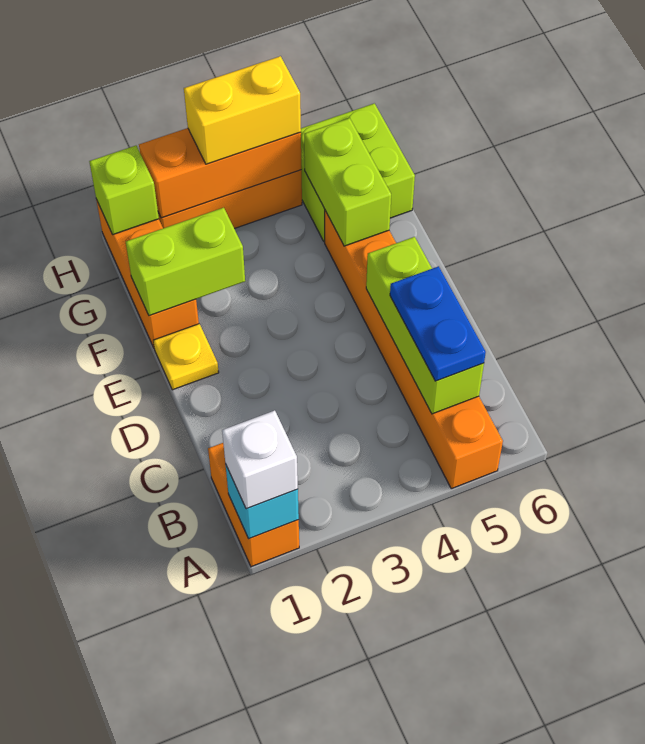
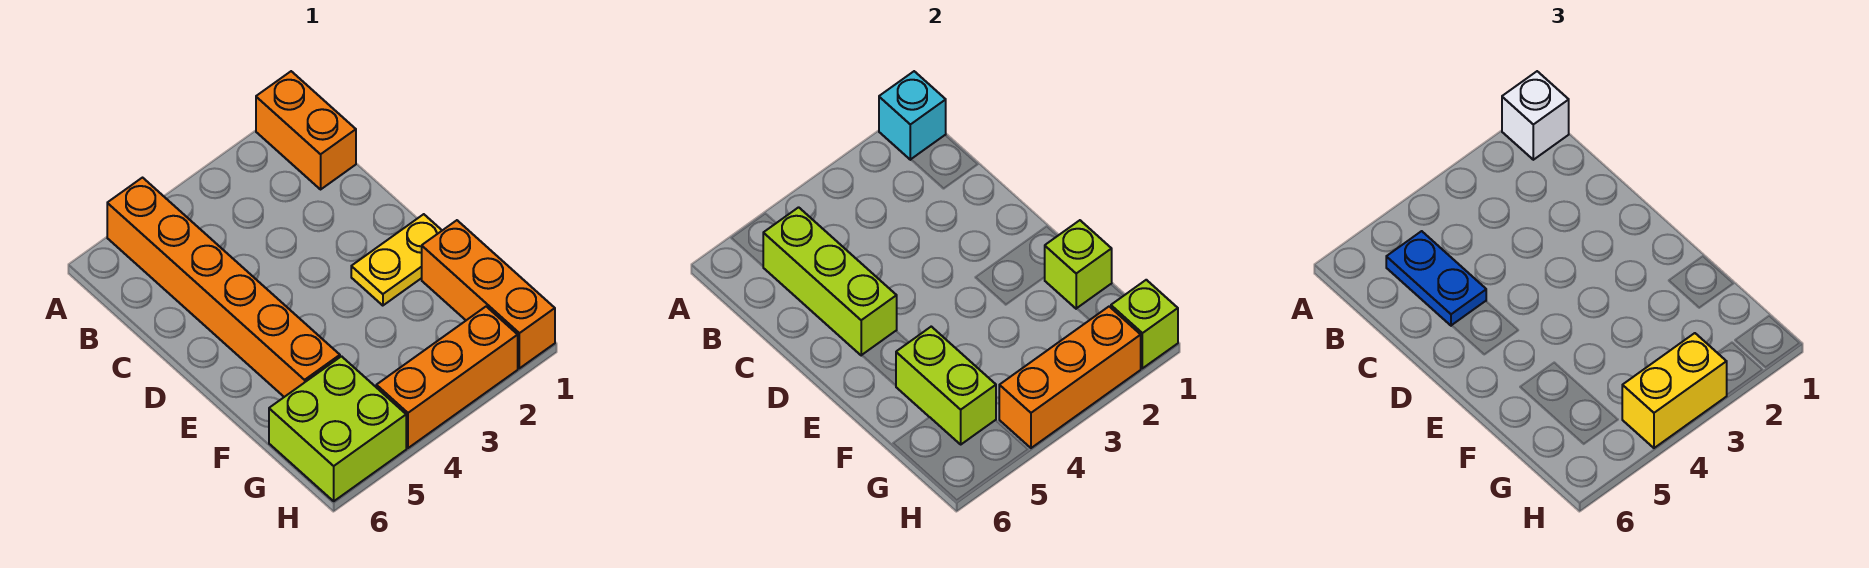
yellow 1x1 plate [153,324,219,390] -> yellow 1x2 plate [351,214,442,306]
lime 1x2 brick [126,208,245,316] -> lime 1x1 brick [1045,220,1112,309]

